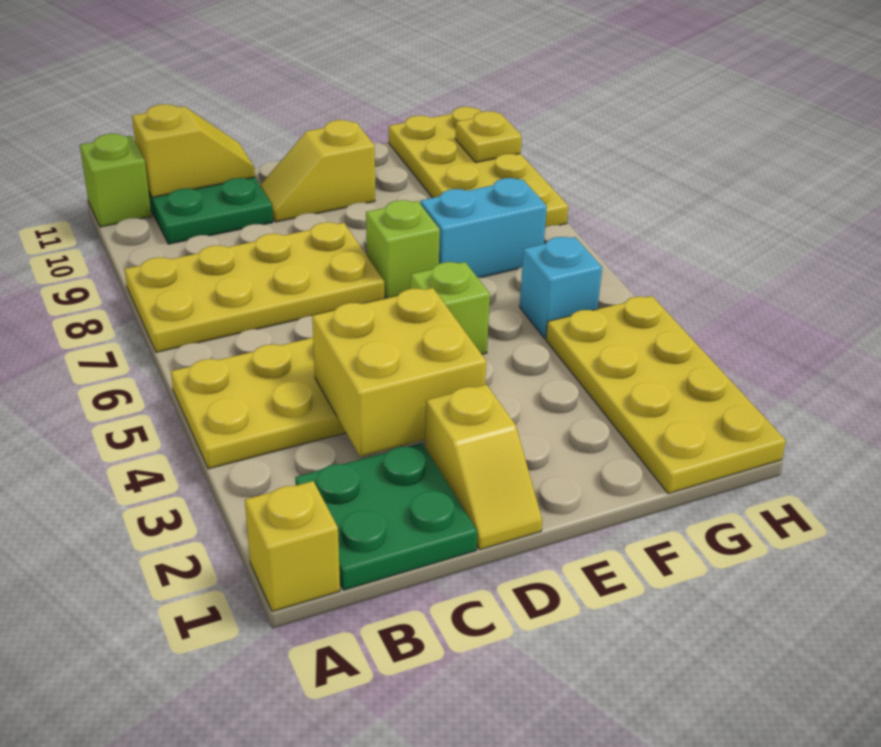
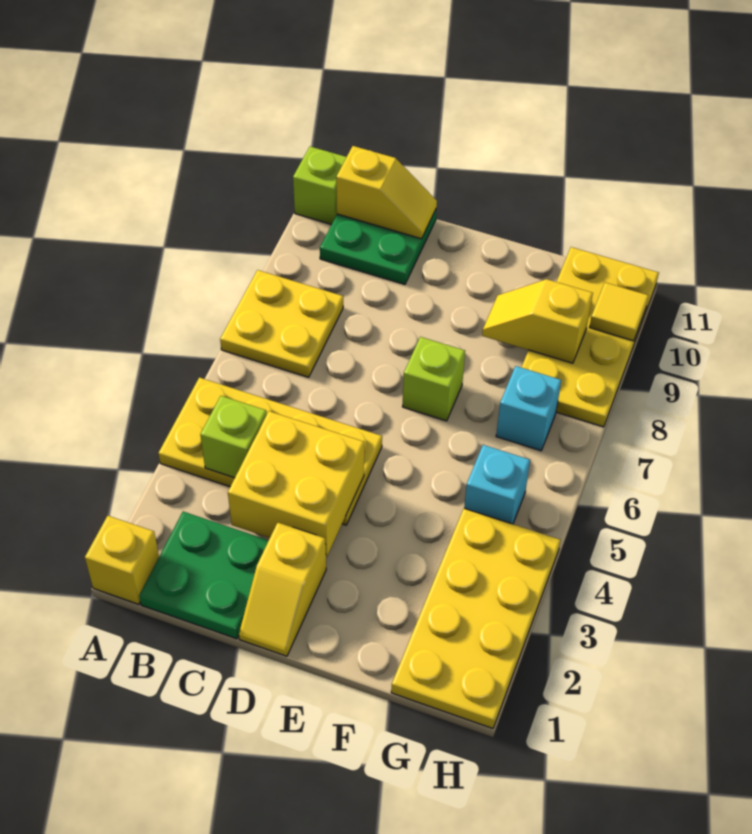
yellow 2x4 plate [125,222,384,352] -> yellow 2x2 plate [220,270,343,377]
yellow 1x2 slope [260,120,375,222] -> yellow 1x2 slope moved to [482,279,593,363]
lime 1x1 brick [411,262,490,354] -> lime 1x1 brick moved to [200,396,267,478]
cyan 1x2 brick [420,178,547,278] -> cyan 1x1 brick [496,366,561,451]
yellow 1x1 plate [455,111,522,162] -> yellow 1x1 tile [589,283,649,341]

